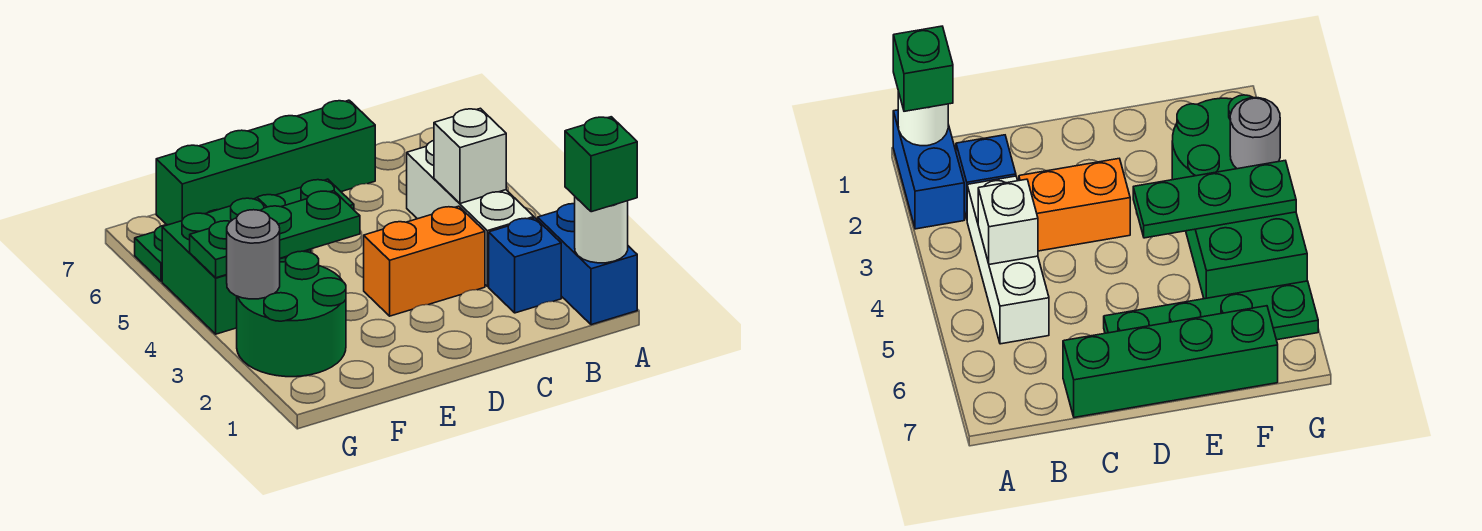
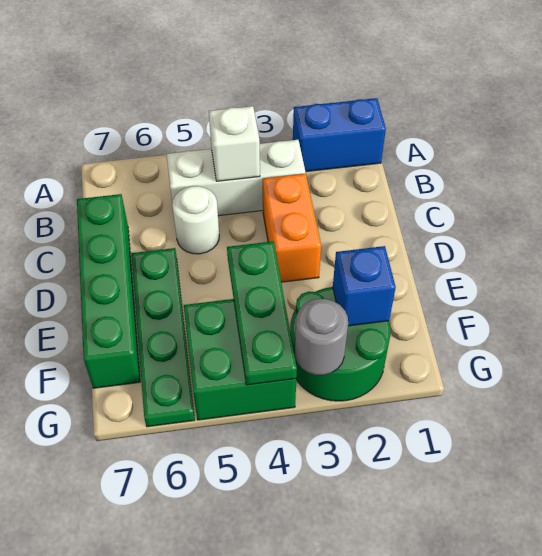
white 1x1 round brick [575,197,628,263] -> white 1x1 round brick moved to [172,186,219,254]
green 1x1 brick [565,117,637,212] -> none
blue 1x1 brick [489,218,561,313] -> blue 1x1 brick moved to [333,246,396,326]

